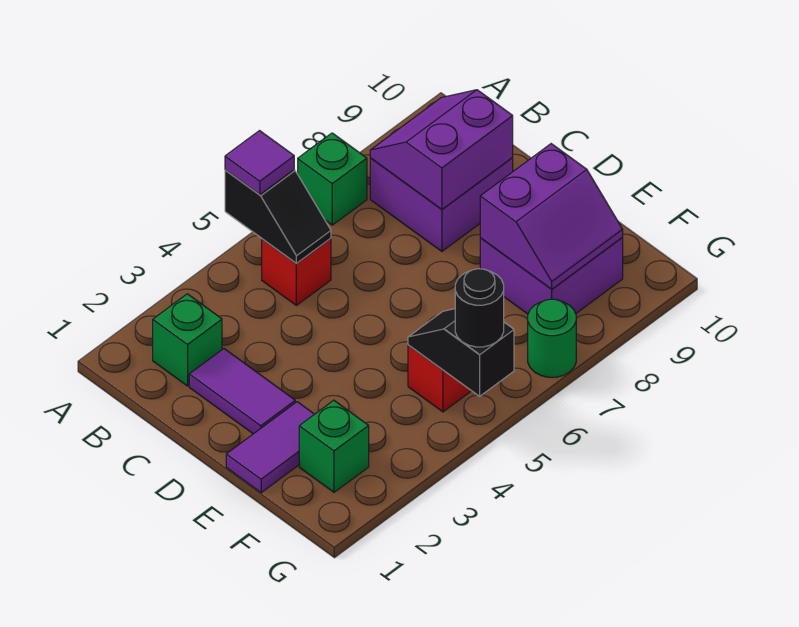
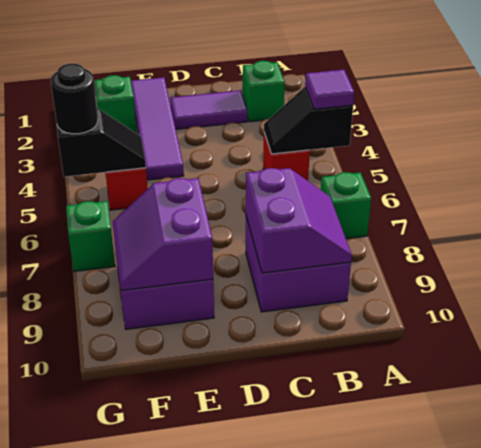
purple 1x2 tile [226,402,314,493] -> purple 1x4 tile [131,77,184,180]
green 1x1 round brick [528,299,576,377] -> green 1x1 brick [66,201,115,271]

